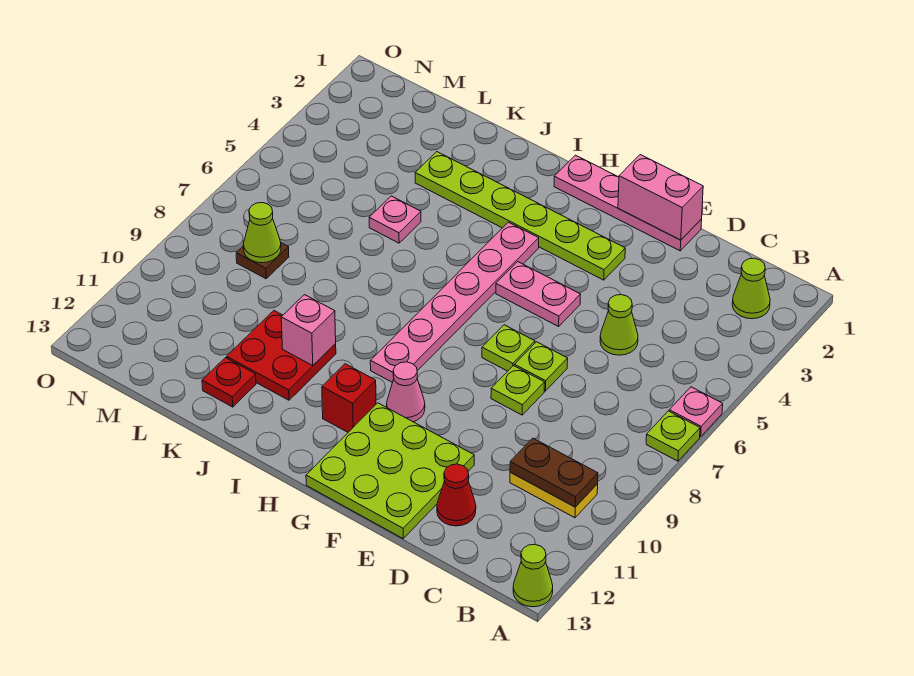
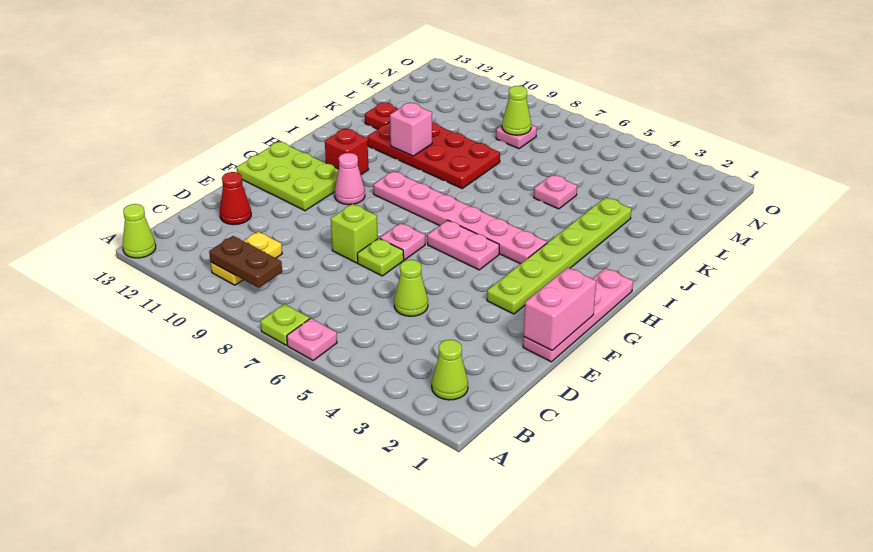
brown 1x2 plate [510,438,598,507] -> brown 1x2 plate turned to [209,236,282,288]
lime 1x1 plate [491,366,545,415] -> lime 1x1 brick [331,204,378,263]
lime 3x3 plate [306,403,474,538] -> lime 2x3 plate [236,142,339,211]
pink 1x2 plate [496,262,581,326] -> pink 1x2 plate turned to [427,220,499,270]
lime 1x1 plate [482,325,535,371] -> pink 1x1 plate [380,223,425,260]
red 2x2 plate [227,311,336,400] -> red 2x4 plate [367,122,500,188]
brown 1x1 plate [236,243,289,279] -> pink 1x1 plate [496,125,537,149]

